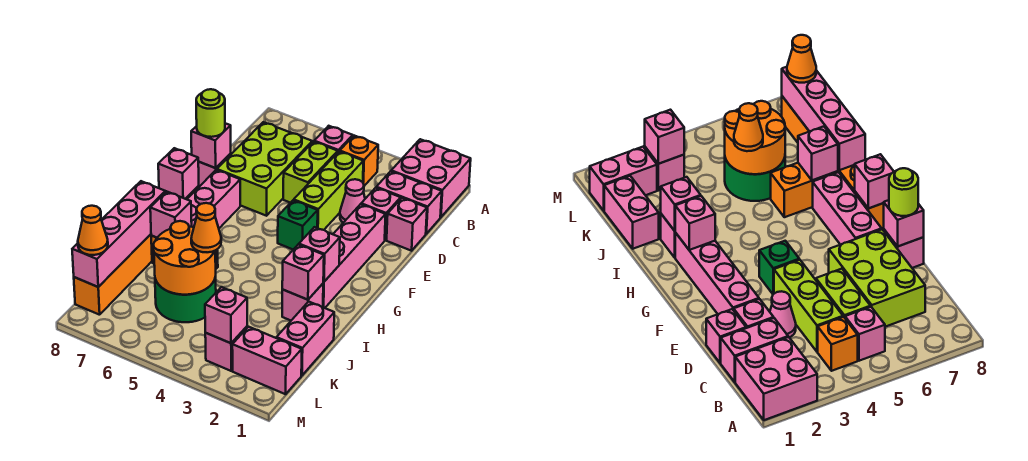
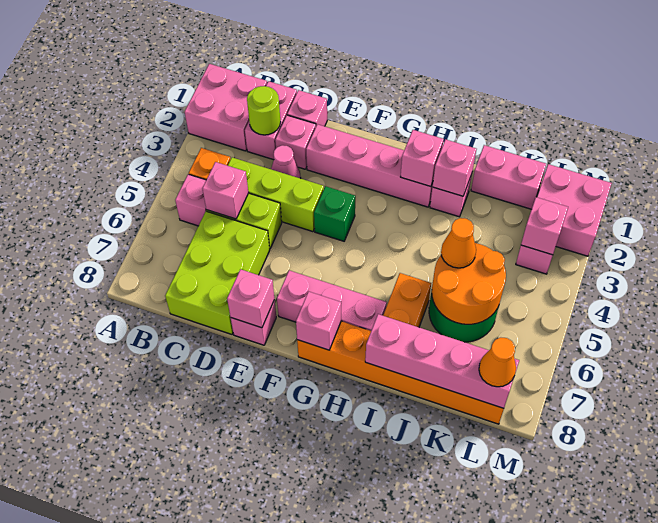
lime 2x3 brick [217,122,312,216] -> lime 2x3 brick turned to [165,211,270,334]
lime 1x1 round brick [196,89,225,137] -> lime 1x1 round brick moved to [247,86,281,135]
pink 1x1 brick [150,191,192,238] -> pink 1x1 brick moved to [202,162,249,219]
pink 1x2 brick [232,327,302,394] -> pink 2x2 brick [537,164,612,256]

